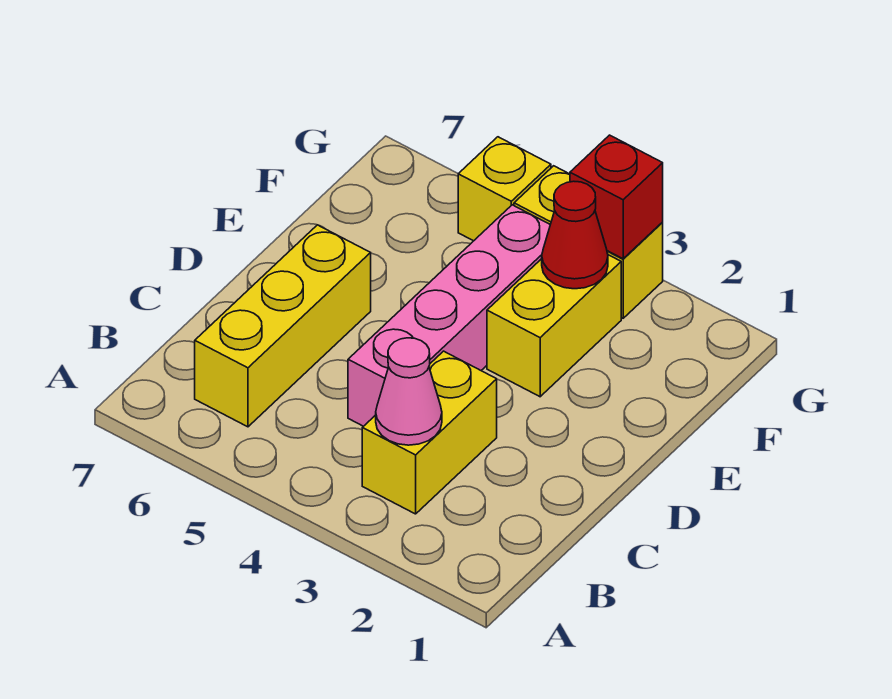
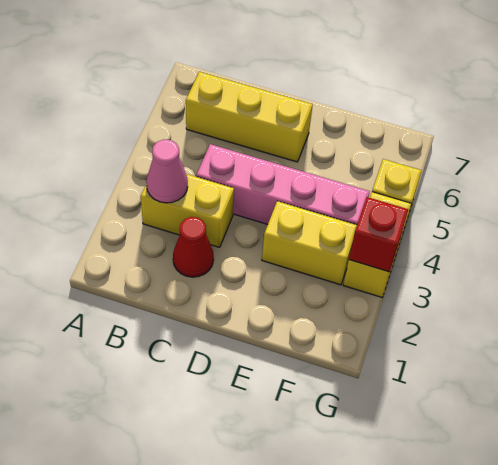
red 1x1 cone [542,181,608,289] -> red 1x1 cone moved to [173,217,214,277]

